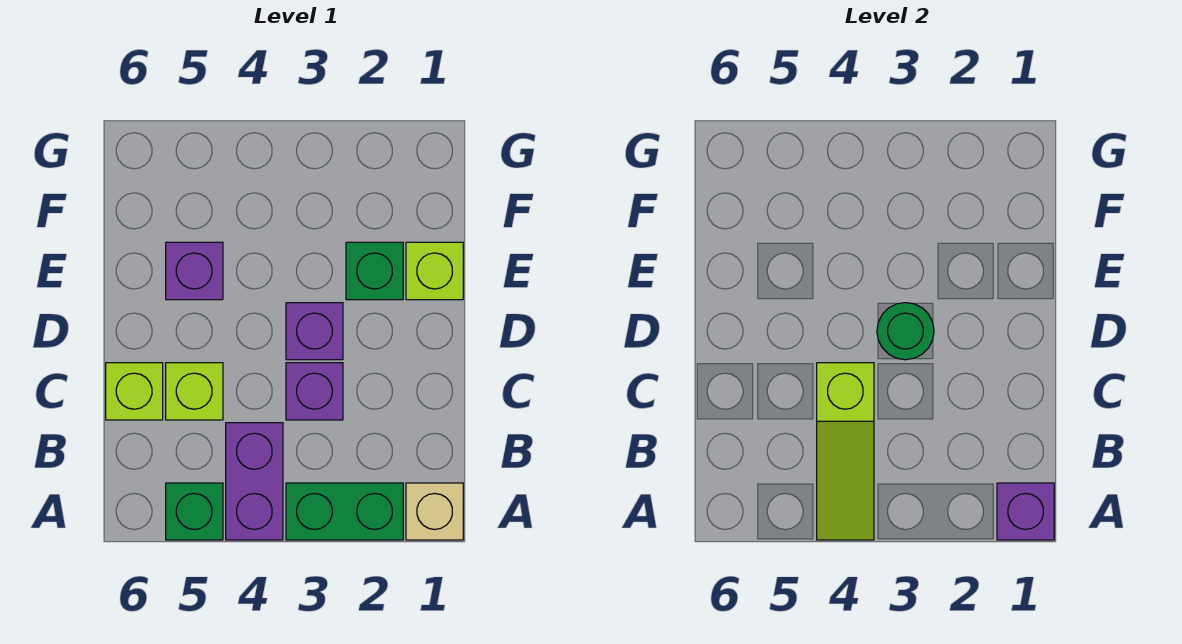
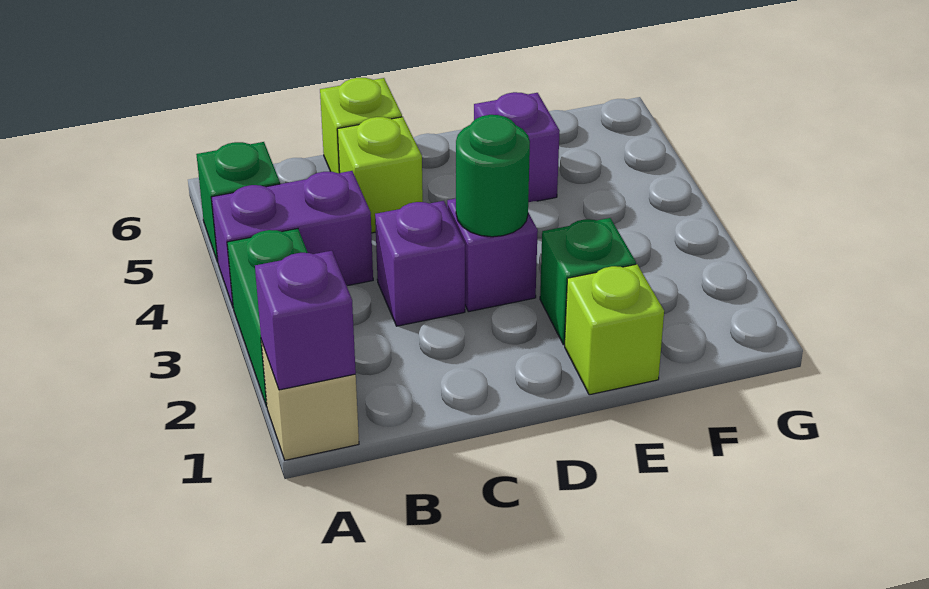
lime 1x3 slope [817,363,874,540] -> none

